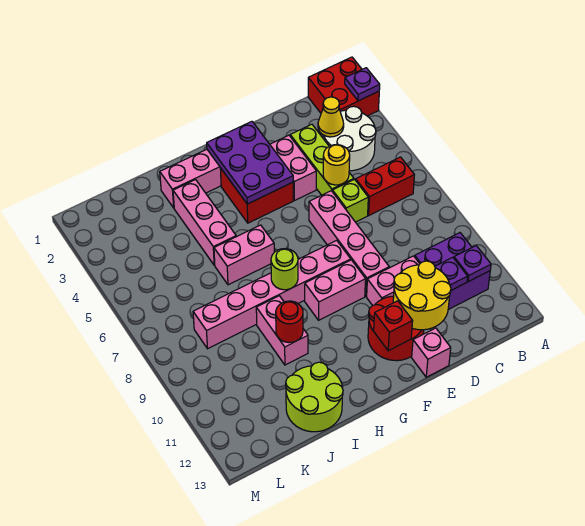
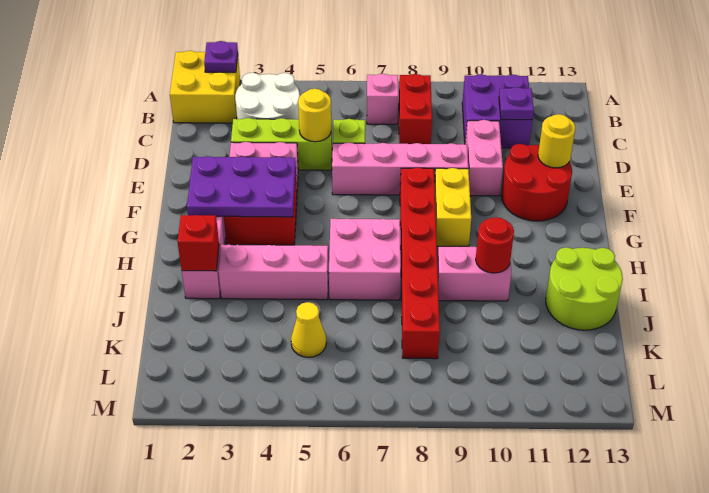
red 2x2 brick [308,57,379,116] -> yellow 2x2 brick [170,51,240,123]
red 1x2 brick [356,157,414,215] -> red 1x2 brick moved to [399,74,432,144]
purple 1x1 plate [454,246,491,282] -> none
yellow 1x1 cone [318,97,344,137] -> yellow 1x1 cone moved to [291,302,326,357]
yellow 2x2 round brick [393,261,451,330] -> yellow 1x1 round brick [538,114,575,168]
pink 1x1 brick [412,328,451,377] -> pink 1x1 brick moved to [367,74,398,124]
pink 1x6 brick [193,240,351,349] -> red 1x6 brick [400,168,440,359]
pink 1x2 brick [305,260,366,320] -> yellow 1x2 brick [435,168,471,246]
red 1x1 brick [374,301,413,351] -> red 1x1 brick moved to [178,215,219,271]
pink 1x2 brick [214,225,274,285] -> pink 2x2 brick [329,219,401,300]
lime 1x1 round brick [271,249,298,290] -> none

